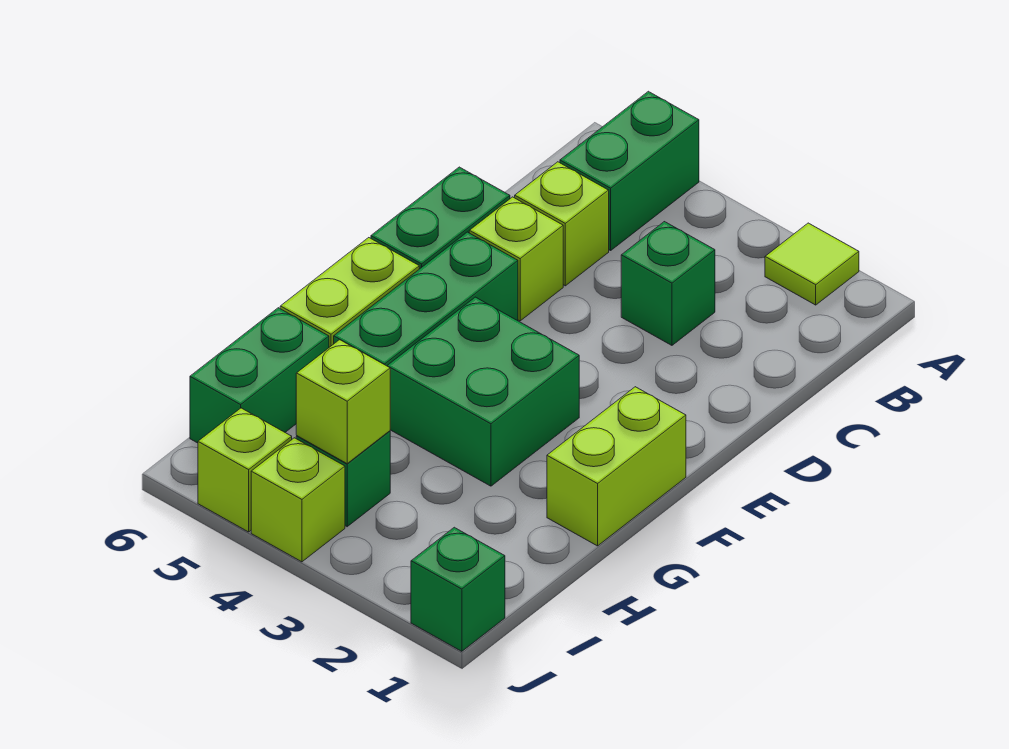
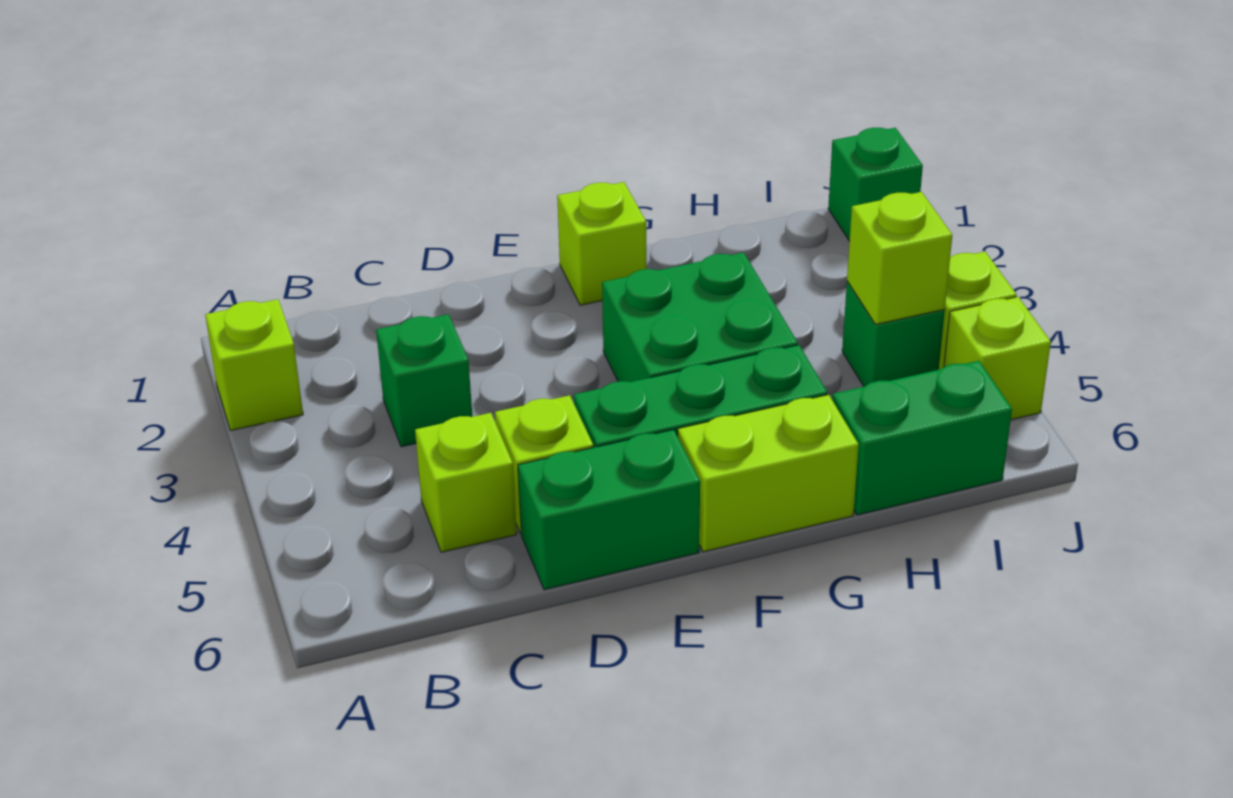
lime 1x1 tile [765,223,859,305] -> lime 1x1 brick [205,299,303,430]
green 1x2 brick [560,91,699,251] -> none
lime 1x2 brick [547,387,686,546] -> lime 1x1 brick [557,182,646,305]

